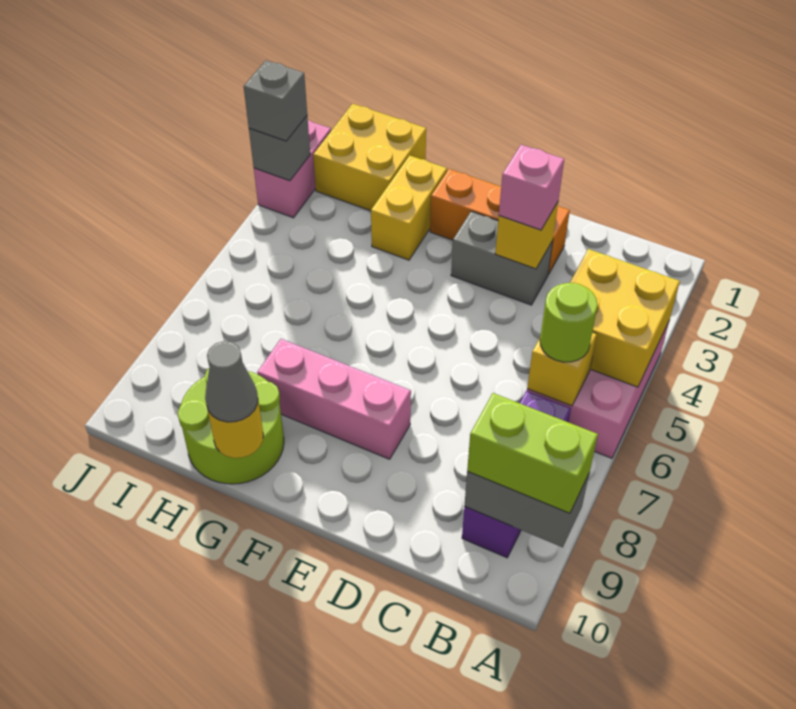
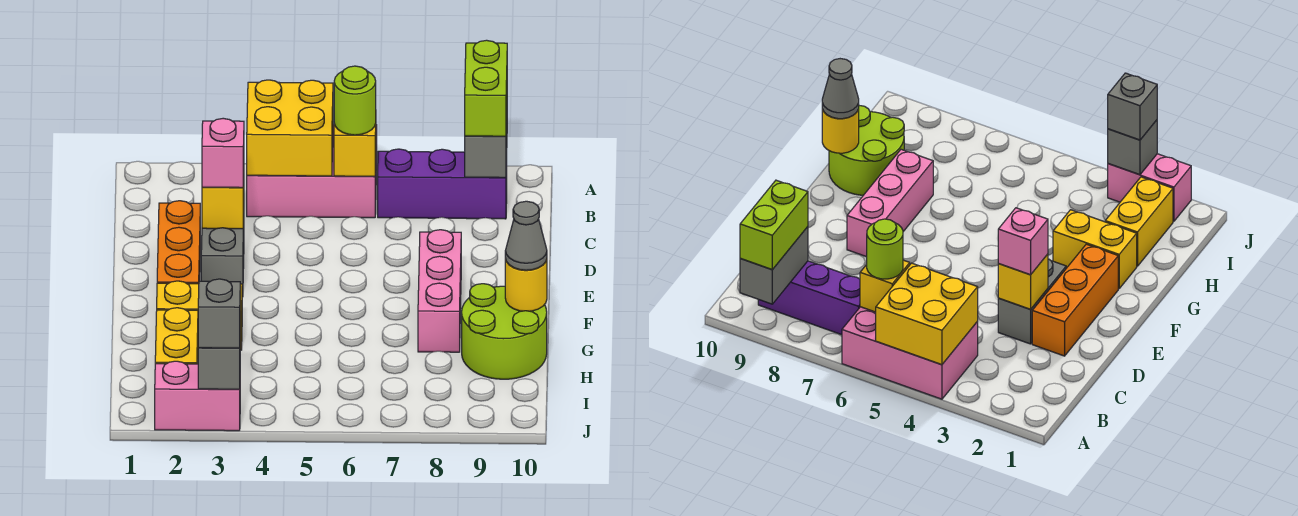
yellow 2x2 brick [313,104,426,211] -> yellow 1x2 brick [155,308,198,364]

